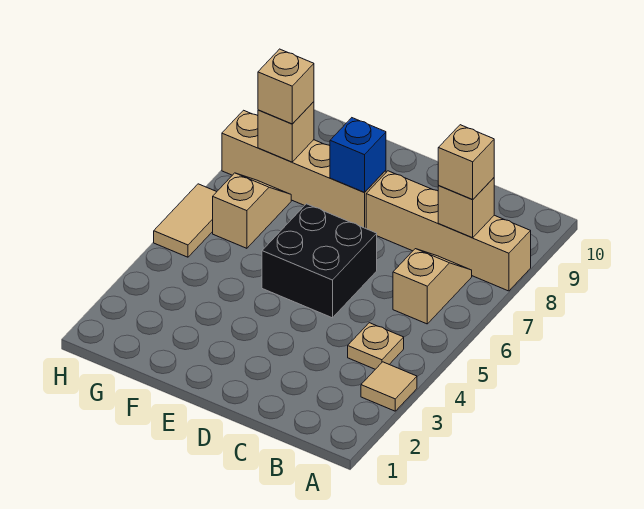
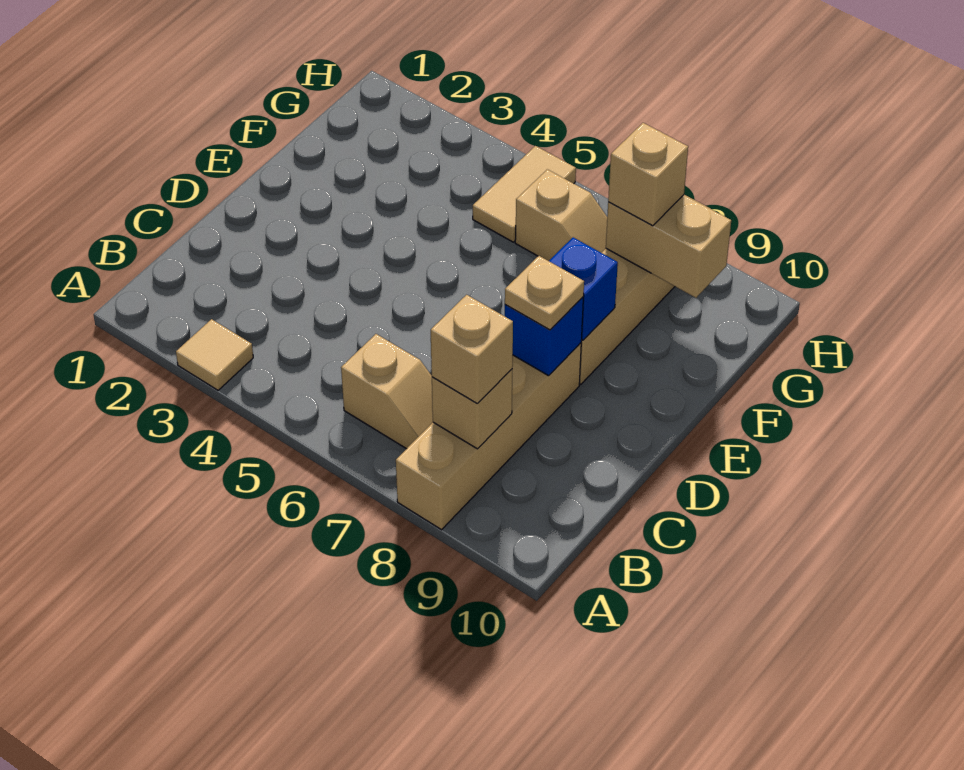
tan 1x1 plate [348,323,404,369] -> tan 1x1 plate moved to [505,256,584,330]
black 2x2 brick [262,204,377,318] -> none
none -> blue 1x1 brick [505,297,583,376]
tan 1x1 brick [258,102,314,162] -> tan 1x2 brick [606,195,731,298]
tan 1x2 tile [154,184,216,257] -> tan 1x2 tile turned to [473,146,576,242]

